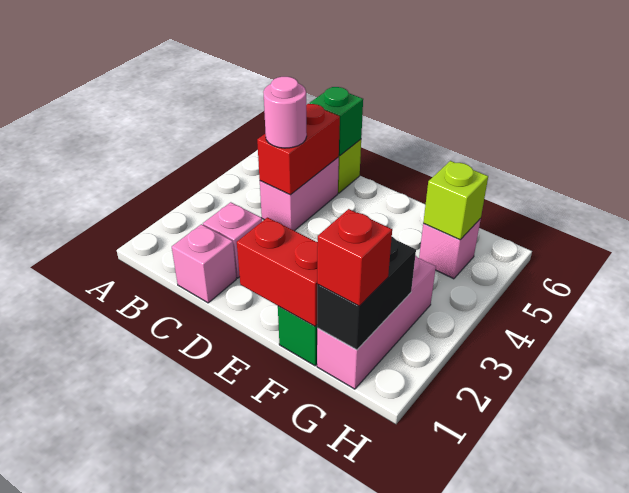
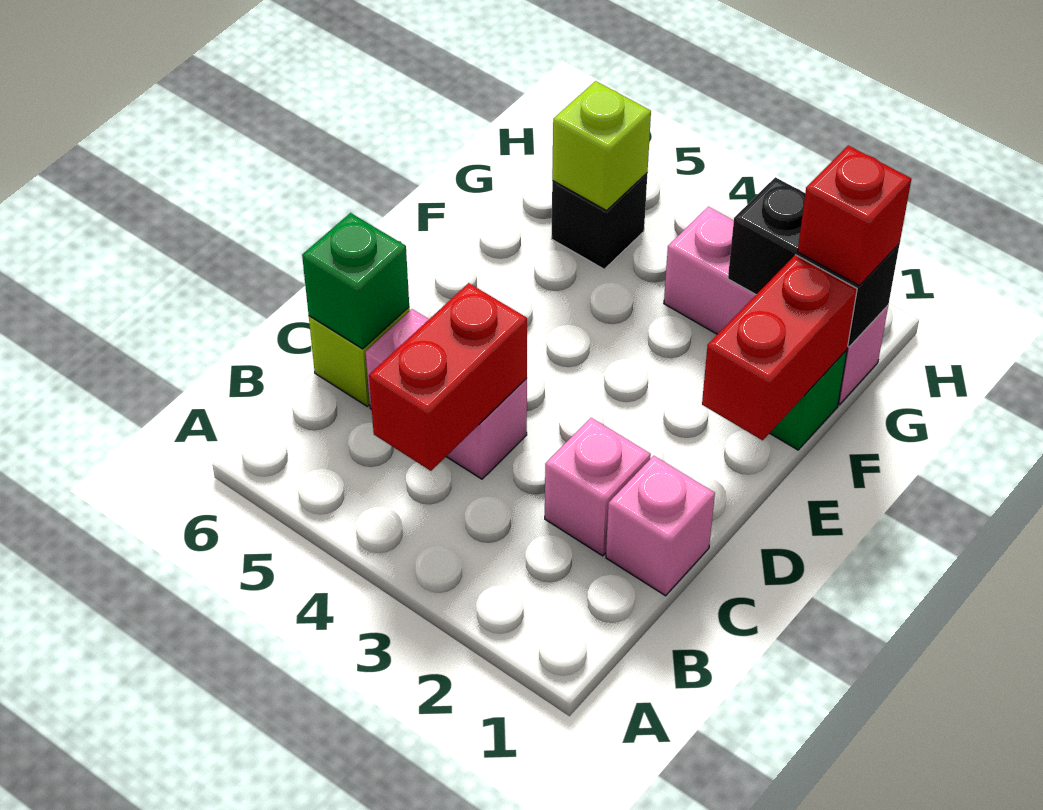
red 1x2 brick [257,104,340,195] -> red 1x2 brick turned to [369,283,527,471]
pink 1x1 round brick [263,77,307,148] -> none
pink 1x1 brick [419,219,481,279] -> black 1x1 brick [551,173,647,269]

